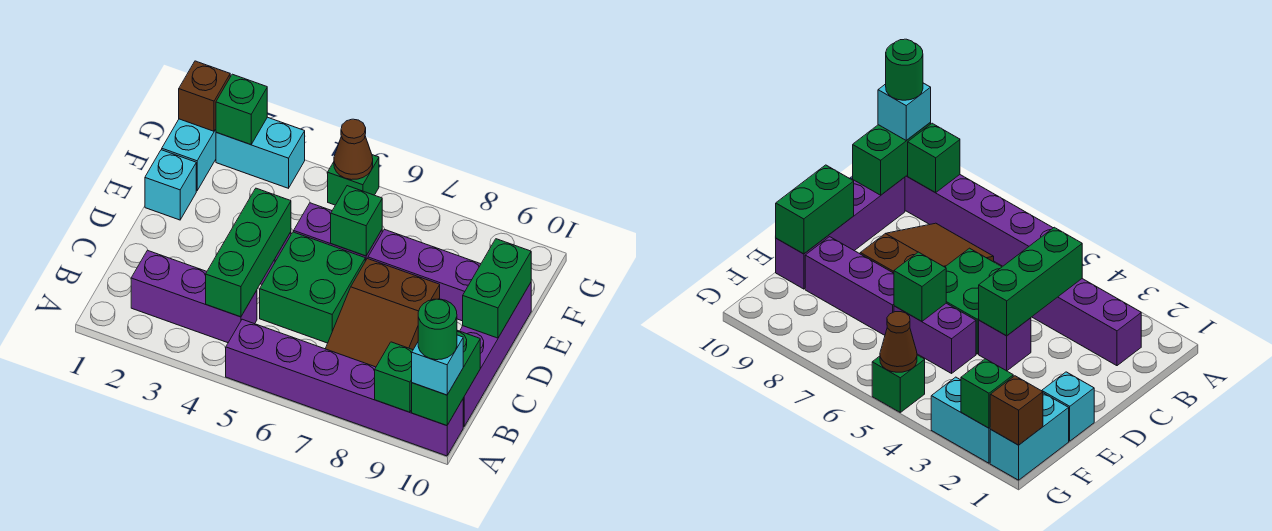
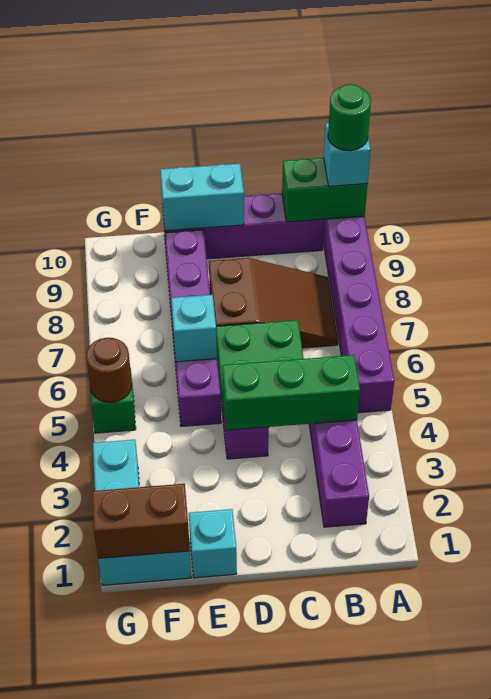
green 1x1 brick [375,342,413,412] -> none
green 1x2 brick [463,239,531,338] -> cyan 1x2 brick [160,164,244,231]
green 1x1 brick [331,186,382,256] -> cyan 1x1 brick [171,295,217,362]
brown 1x1 brick [179,61,230,131] -> brown 1x2 brick [92,484,190,559]
green 1x1 brick [216,74,267,145] -> none
brown 1x1 cone [334,119,373,180] -> brown 1x1 round brick [86,338,132,402]

